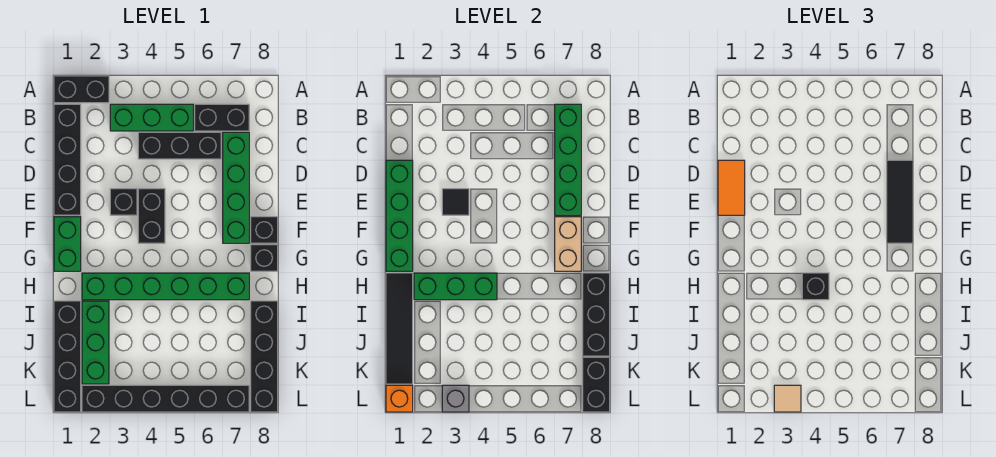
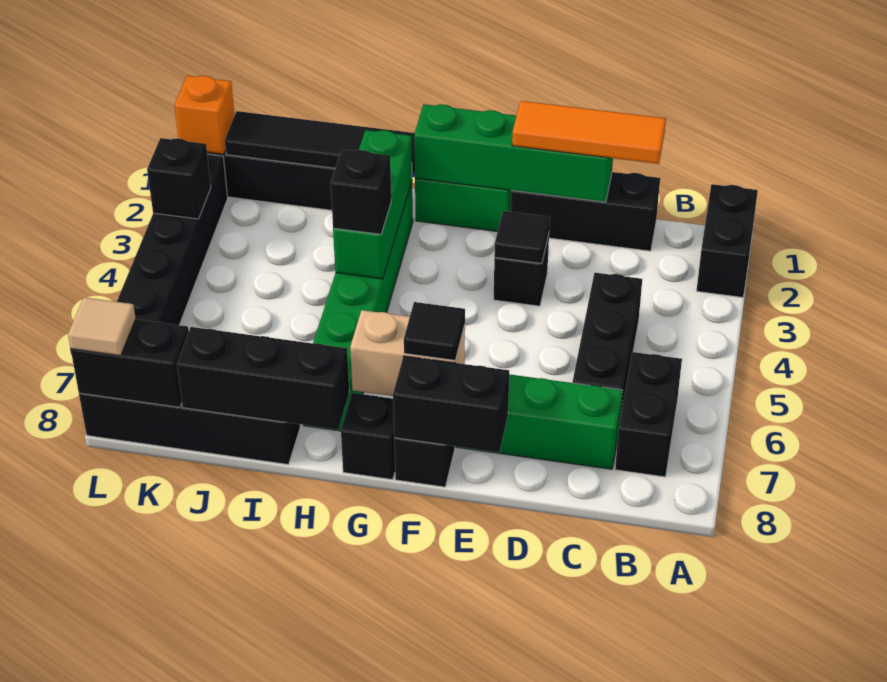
black 1x4 brick [54,104,81,215] -> black 1x3 brick [510,172,660,251]
green 1x3 brick [110,104,193,131] -> none
green 1x4 brick [555,104,581,215] -> none
orange 1x2 tile [718,160,745,215] -> orange 1x3 tile [512,101,666,164]
black 1x3 tile [887,160,913,243] -> black 1x1 tile [404,302,465,361]
black 1x2 brick [138,189,165,243] -> black 1x2 brick moved to [393,356,509,452]
green 1x3 brick [82,301,109,384] -> none
grey 1x1 brick [442,385,469,412] -> black 1x1 brick [147,138,211,219]
tan 1x1 tile [774,385,801,412] -> tan 1x1 tile moved to [68,297,136,356]

